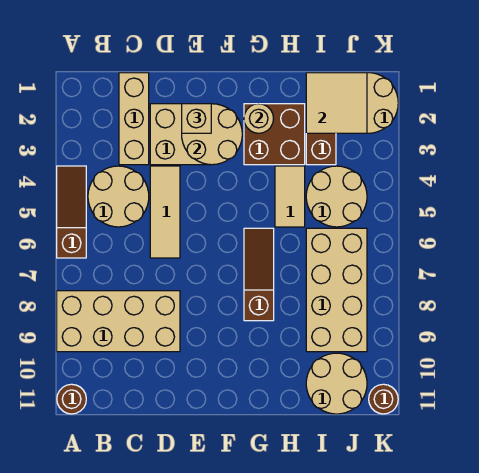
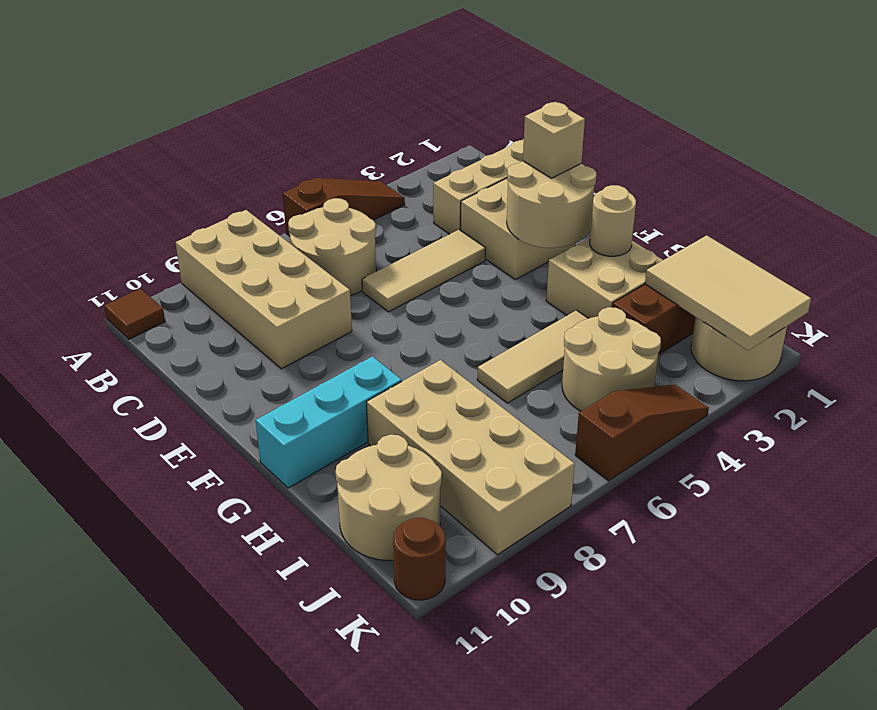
brown 1x1 round brick [57,384,86,414] -> brown 1x1 tile [104,288,165,339]
tan 2x2 round brick [88,166,149,227] -> tan 2x2 round brick moved to [288,198,376,295]
brown 2x2 brick [244,104,305,165] -> tan 2x2 brick [546,238,663,318]
brown 1x3 slope [244,228,274,321] -> brown 1x3 slope moved to [575,384,709,481]
none -> cyan 1x3 brick [256,356,402,488]
tan 1x2 tile [275,166,305,227] -> tan 1x3 tile [477,310,588,403]
tan 2x2 tile [306,73,367,133] -> tan 2x3 tile [645,235,811,351]
tan 2x4 brick [306,228,367,352] -> tan 2x4 brick turned to [366,360,575,555]

